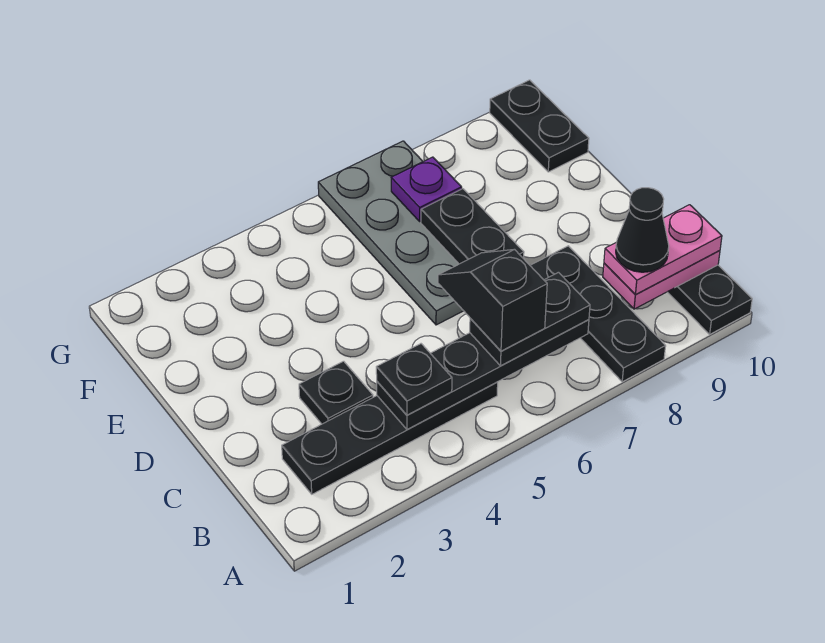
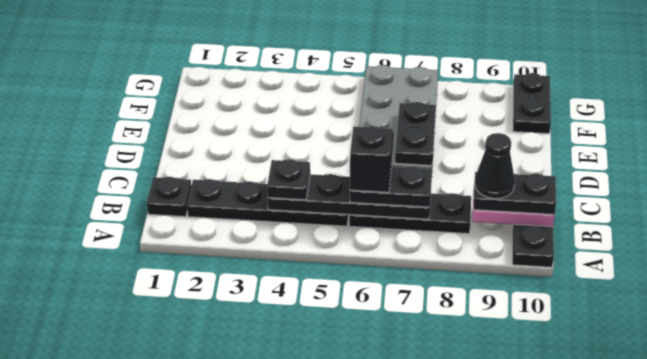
black 1x3 plate [530,246,666,382] -> black 1x3 plate turned to [349,193,471,234]
pink 1x2 plate [604,205,722,294] -> black 1x2 plate [473,172,556,215]
black 1x1 plate [299,361,373,424] -> black 1x1 plate moved to [147,177,191,217]
purple 1x1 plate [391,157,462,221] -> none

